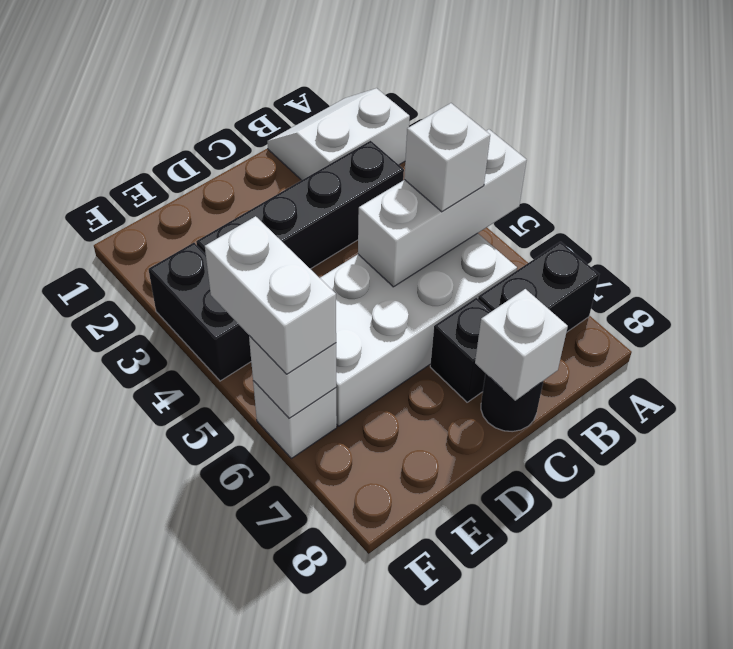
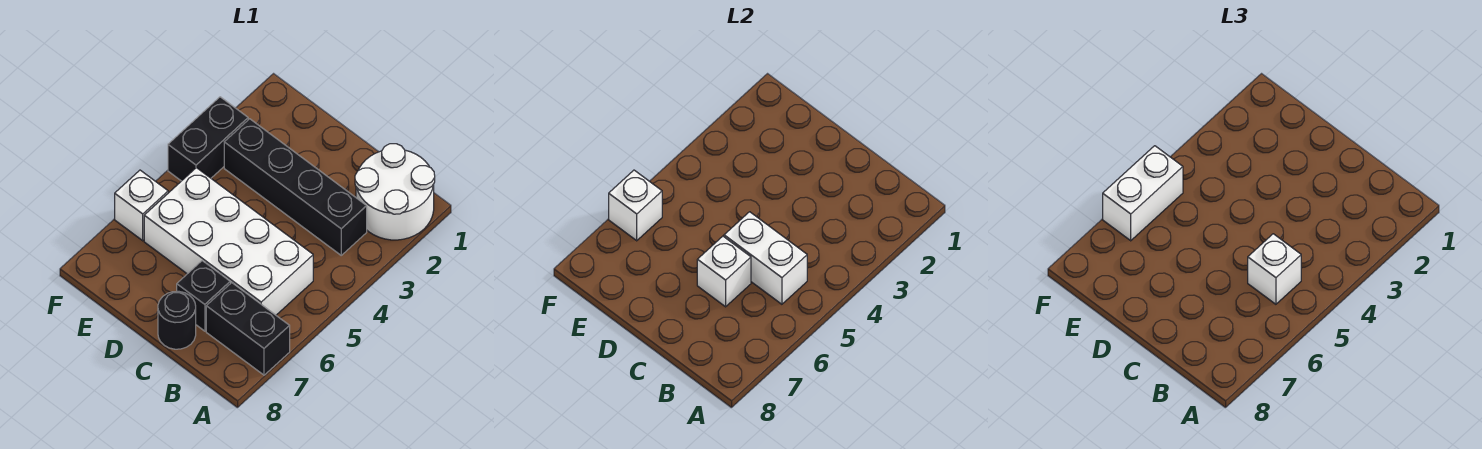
white 2x2 slope [267,88,410,180] -> white 2x2 round brick [355,144,435,240]
white 1x3 brick [358,129,527,287] -> white 1x2 brick [724,212,807,304]
white 1x1 brick [475,289,568,401] -> white 1x1 brick moved to [697,236,751,307]

